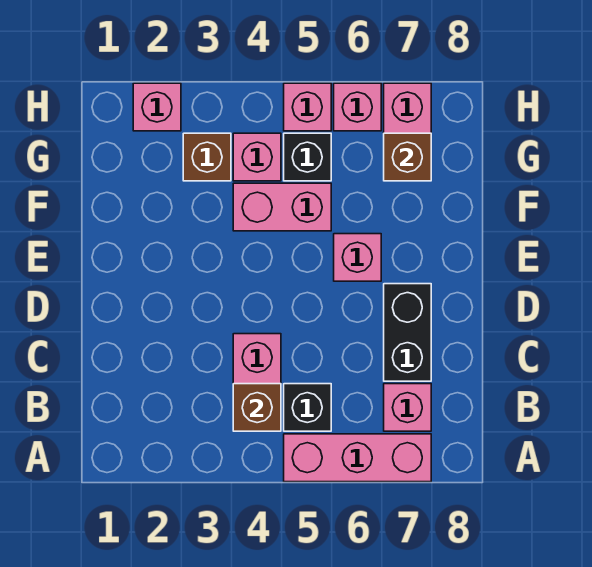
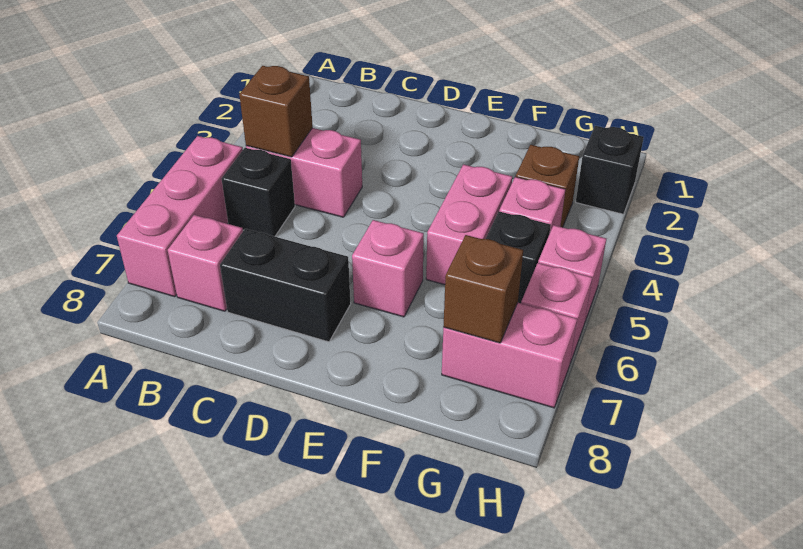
pink 1x1 brick [133,83,181,131] -> black 1x1 brick [576,126,644,214]

